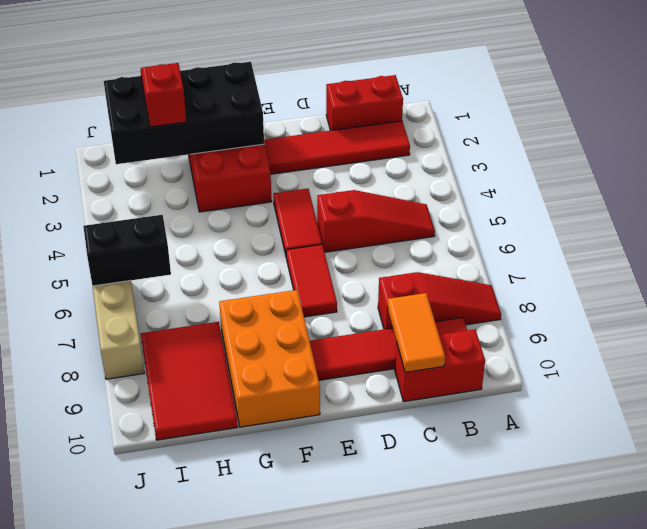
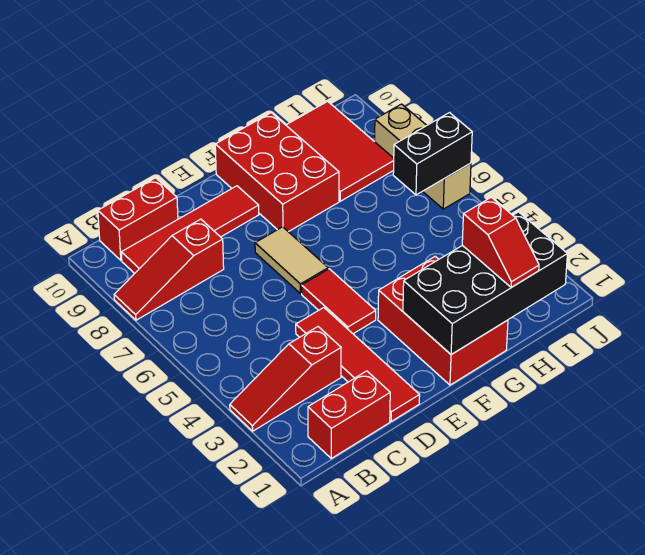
red 1x4 tile [264,121,410,174] -> red 1x4 tile turned to [296,308,420,421]
red 1x3 slope [317,190,435,252] -> red 1x3 slope moved to [230,327,341,431]
orange 1x2 tile [387,293,445,372] -> none
red 1x2 tile [286,245,337,317] -> tan 1x2 tile [255,227,328,294]
orange 2x3 brick [219,290,320,427] -> red 2x3 brick [215,113,339,232]

